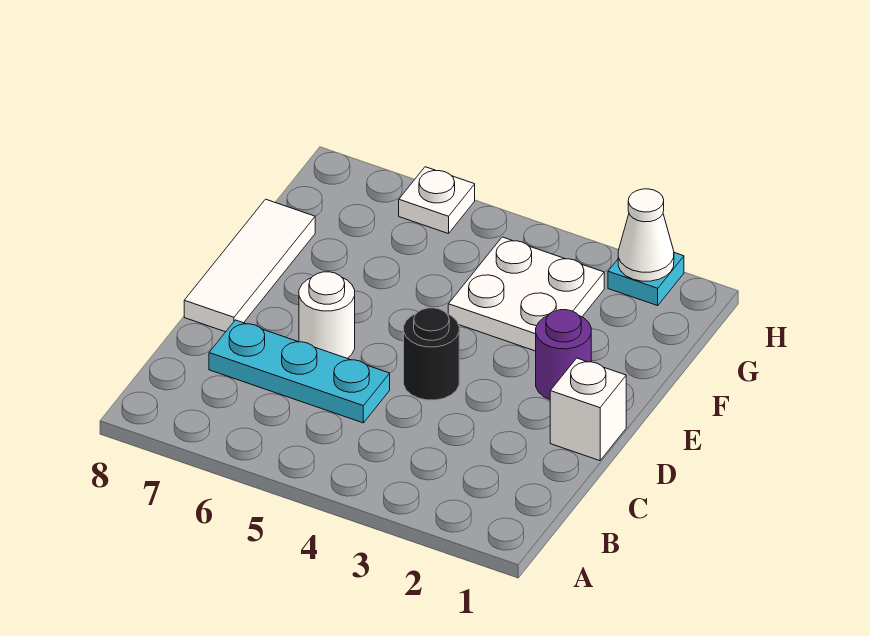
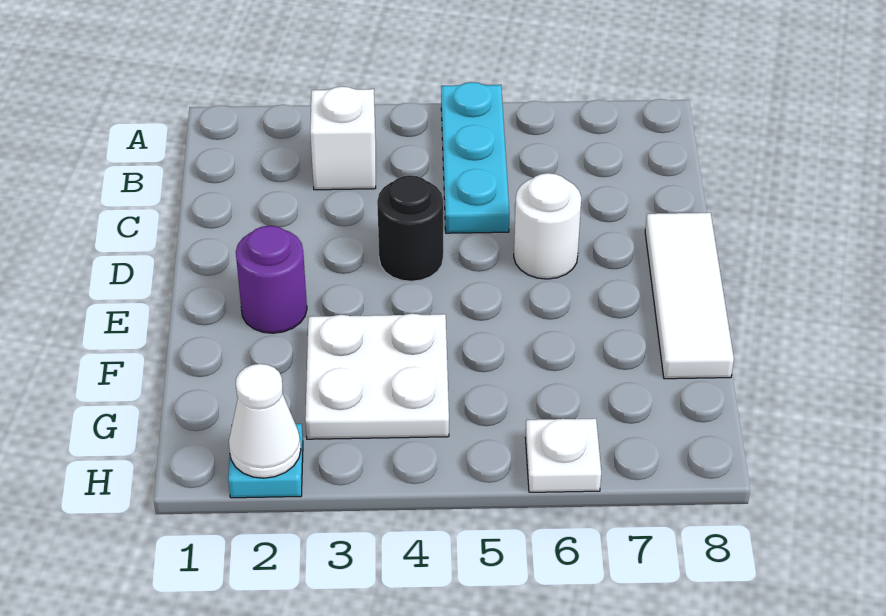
cyan 1x3 plate [209,320,390,423] -> cyan 1x3 plate turned to [441,82,509,233]
white 1x1 brick [550,358,626,461] -> white 1x1 brick moved to [310,86,376,190]

